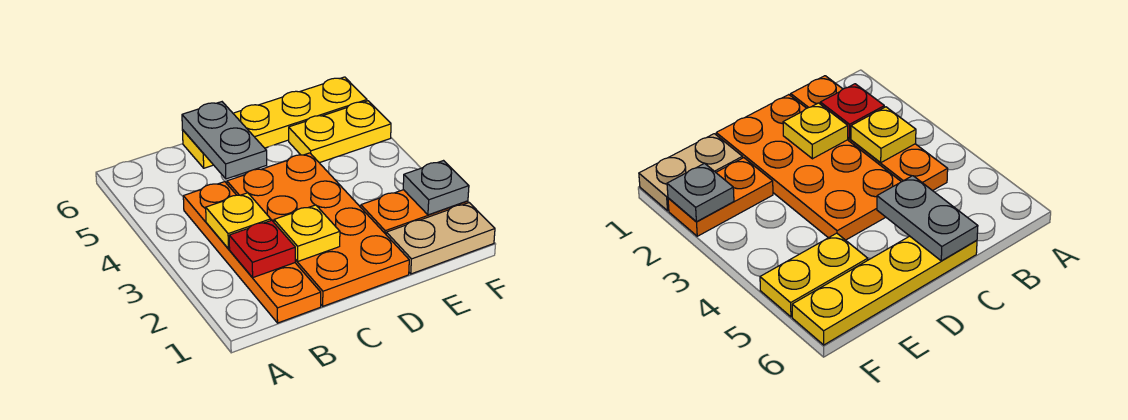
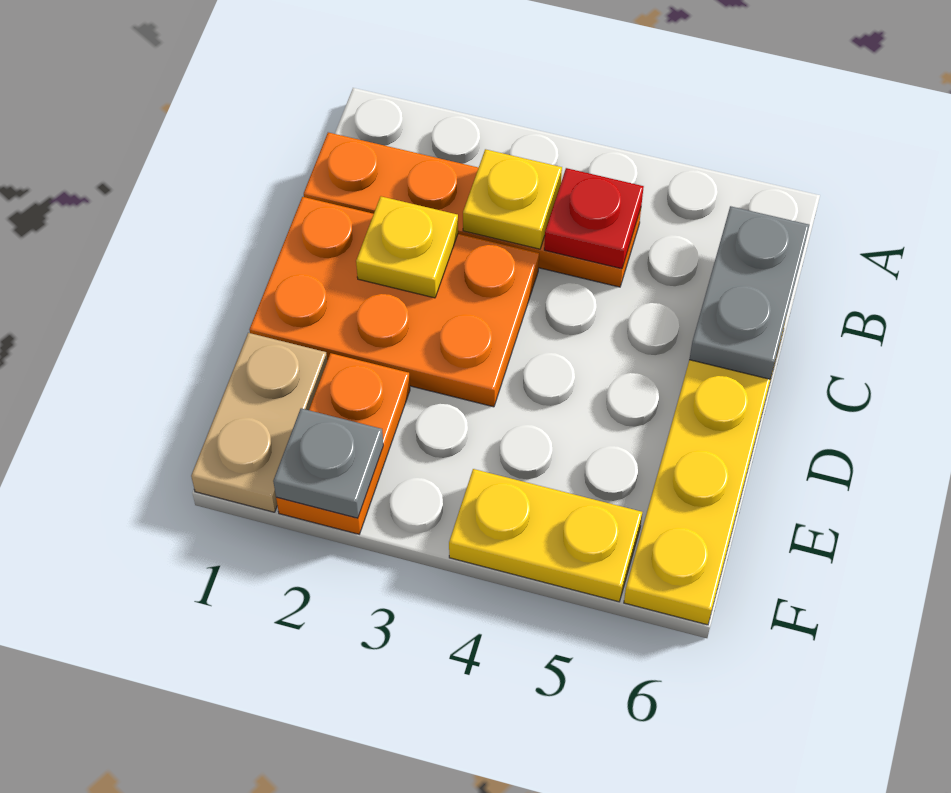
red 1x1 plate [229,220,295,278] -> red 1x1 plate moved to [544,168,644,269]
orange 2x4 plate [227,153,409,306] -> orange 2x3 plate [250,197,539,407]
grey 1x2 plate [182,102,267,179] -> grey 1x2 plate turned to [689,206,809,379]
yellow 1x2 plate [289,101,391,163] -> yellow 1x2 plate turned to [449,469,642,602]

